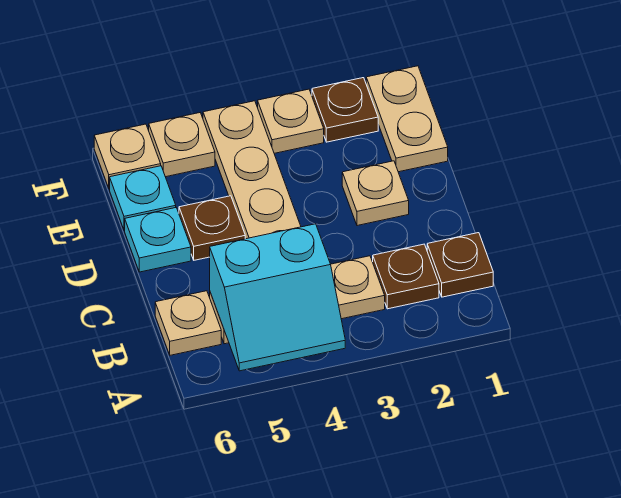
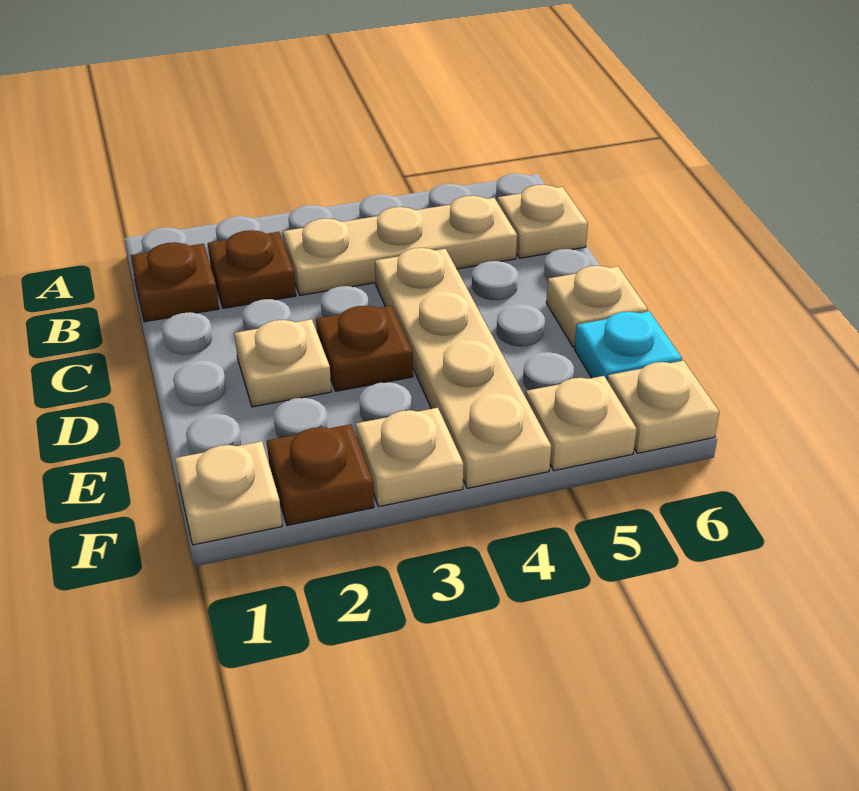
cyan 2x2 slope [210,224,345,371] -> none
brown 1x1 plate [179,196,245,260] -> brown 1x1 plate moved to [316,306,413,391]
cyan 1x1 plate [125,208,191,272] -> tan 1x1 plate [546,266,648,347]
tan 1x2 plate [366,66,448,172] -> tan 1x1 plate [175,441,282,545]

